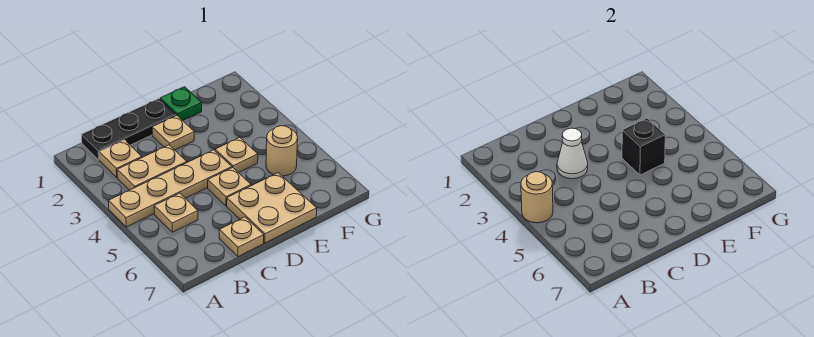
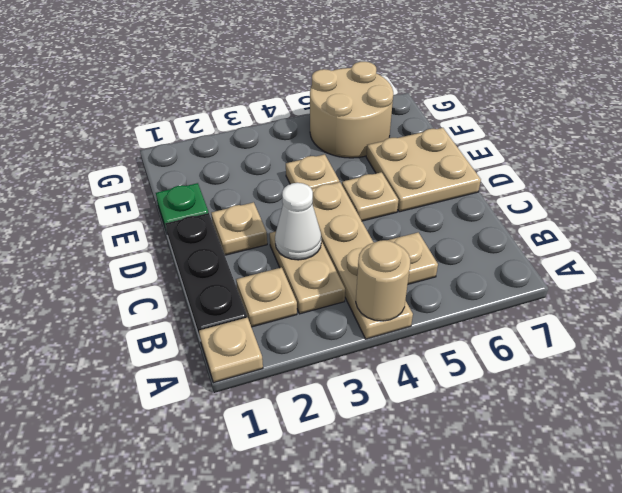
tan 1x1 plate [219,217,264,257] -> tan 1x1 plate moved to [199,317,263,383]
black 1x1 brick [622,118,665,175] -> none
tan 1x1 round brick [266,126,298,176] -> tan 2x2 round brick [310,62,393,158]

